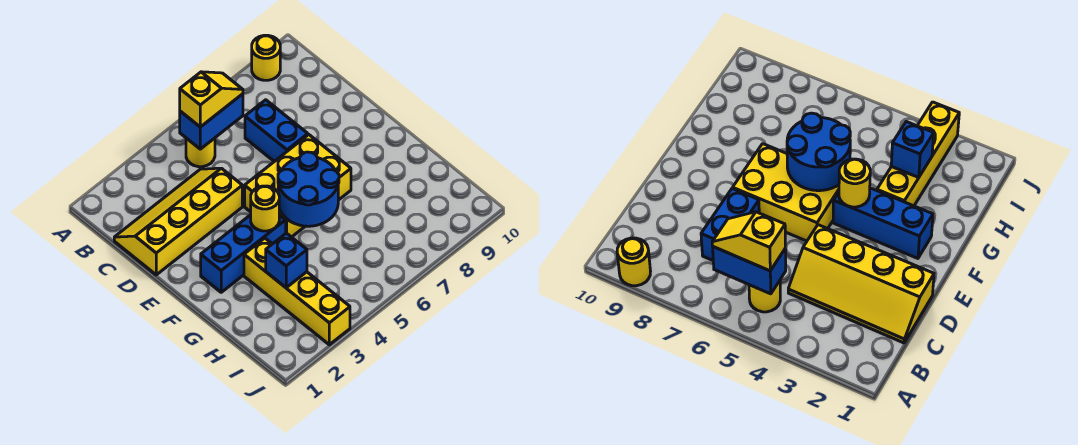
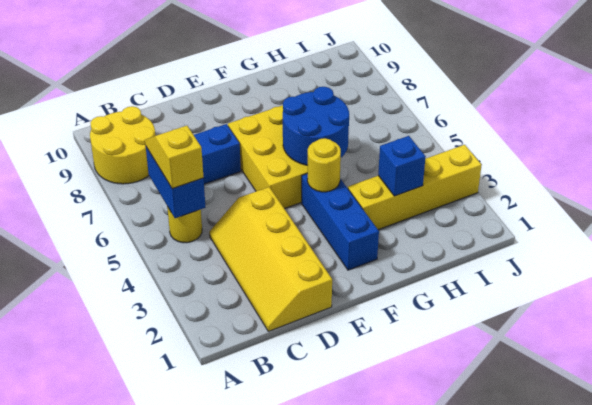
yellow 1x1 round brick [252,35,280,80] -> yellow 2x2 round brick [90,106,155,184]

